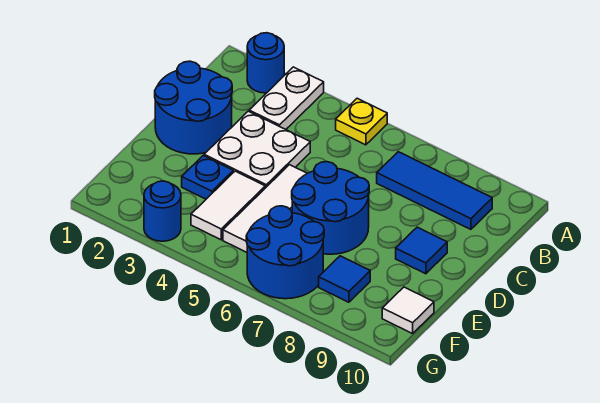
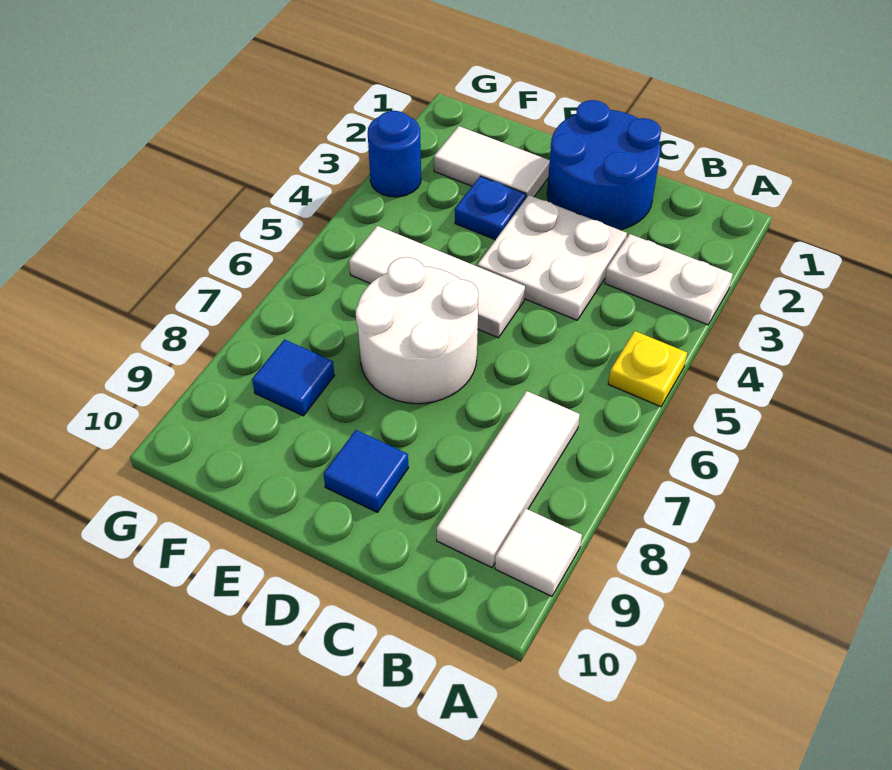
blue 1x1 round brick [247,33,284,93] -> none
blue 1x3 tile [377,152,492,229] -> white 1x3 tile [437,391,580,568]
blue 2x2 round brick [292,162,369,254] -> white 2x2 round brick [356,257,478,404]
white 1x2 tile [191,171,265,240] -> white 1x2 tile moved to [434,126,550,198]
blue 2x2 round brick [246,206,324,299] -> none
white 1x1 tile [382,287,434,334] -> white 1x1 tile moved to [495,508,582,596]

